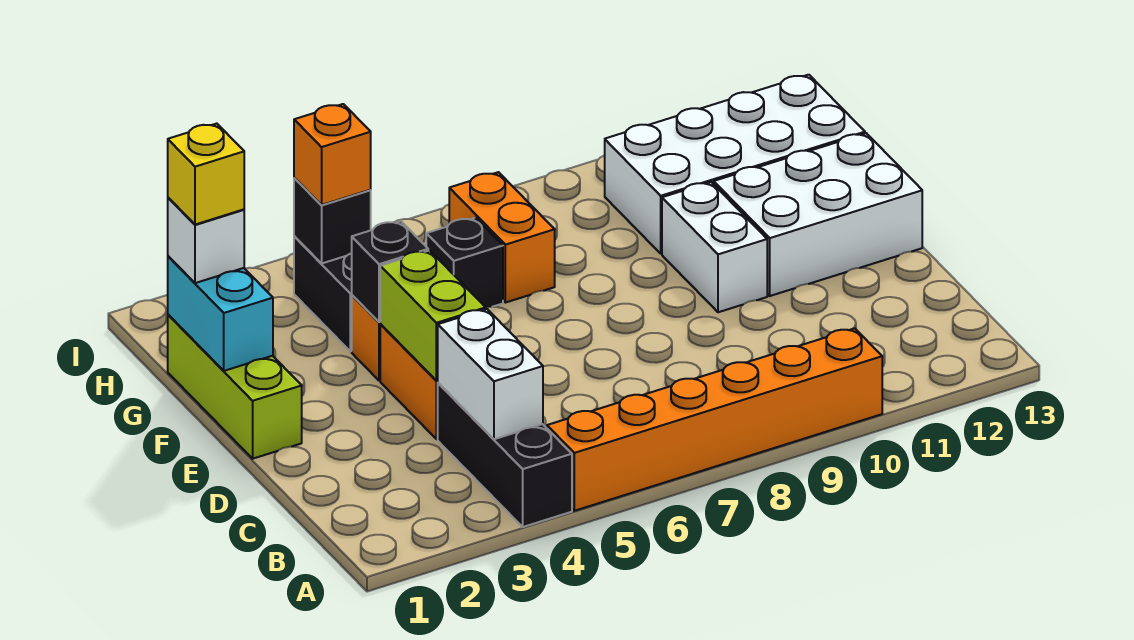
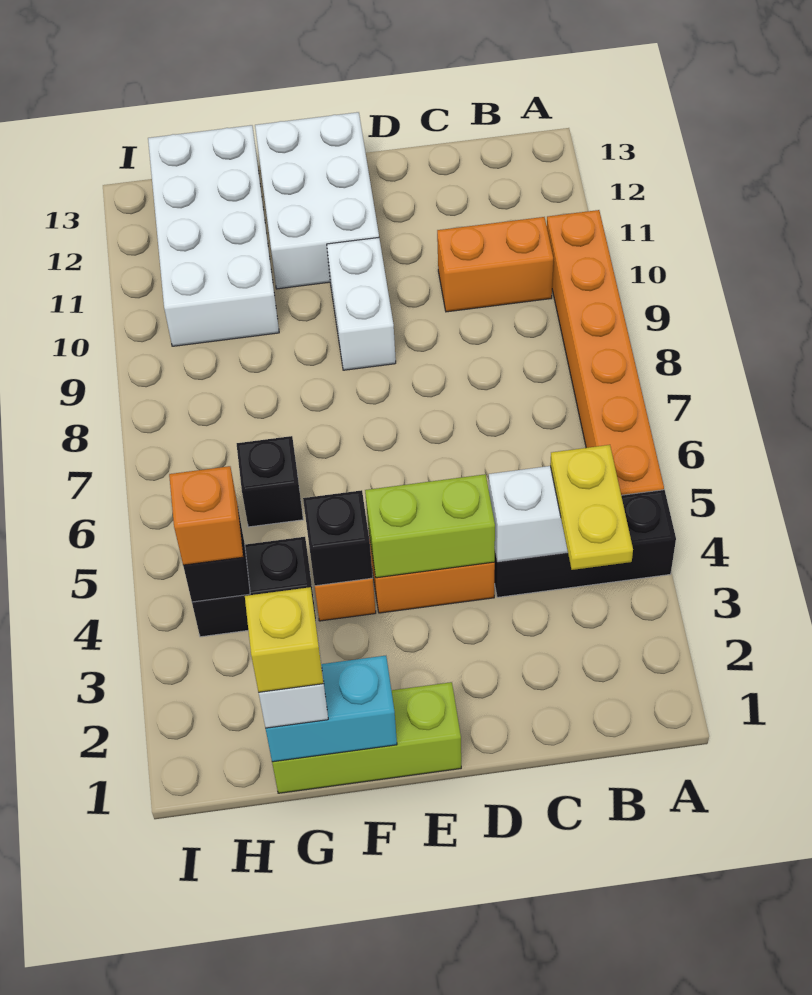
none -> yellow 1x2 plate [550,445,633,570]
white 1x2 brick [662,182,767,312] -> white 1x2 brick turned to [327,238,396,370]
orange 1x2 brick [449,172,555,303] -> orange 1x2 brick moved to [437,217,553,312]

